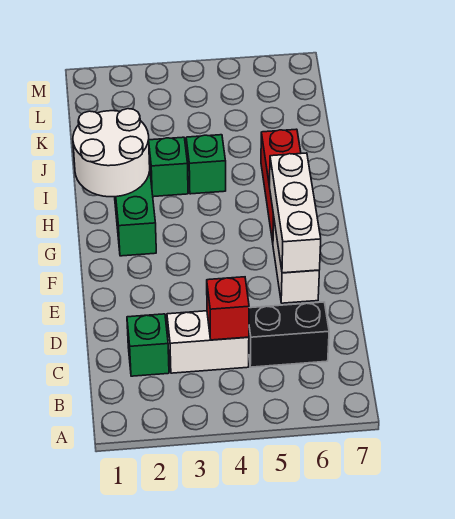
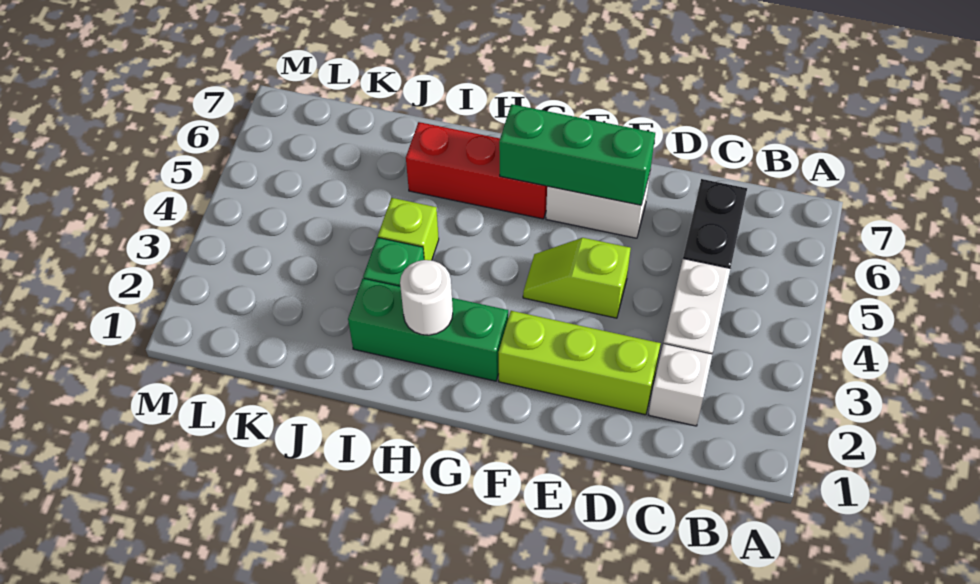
green 1x1 brick [127,314,169,376] -> white 1x1 brick [649,344,712,426]
red 1x1 brick [207,277,249,340] -> none
none -> lime 1x3 brick [498,311,661,415]
none -> lime 1x2 slope [523,238,631,318]
white 1x3 brick [270,153,321,273] -> green 1x3 brick [499,104,655,205]
white 2x2 round brick [73,109,150,197] -> white 1x1 round brick [400,260,453,335]
green 1x1 brick [186,135,226,194] -> lime 1x1 brick [378,198,439,260]

